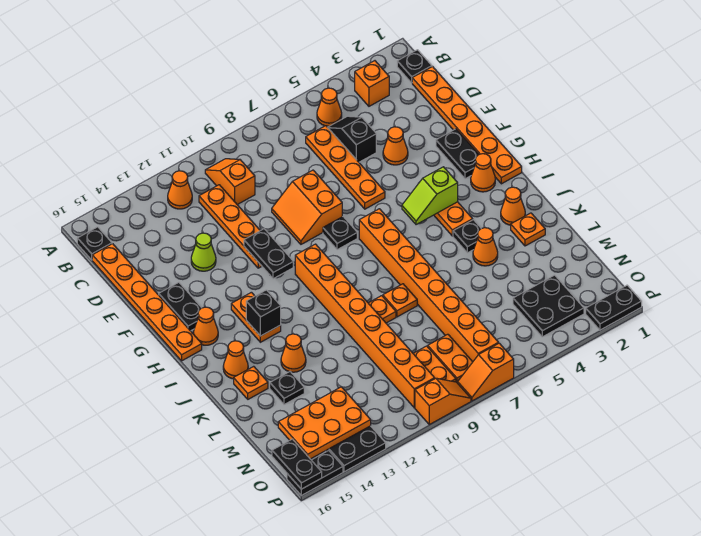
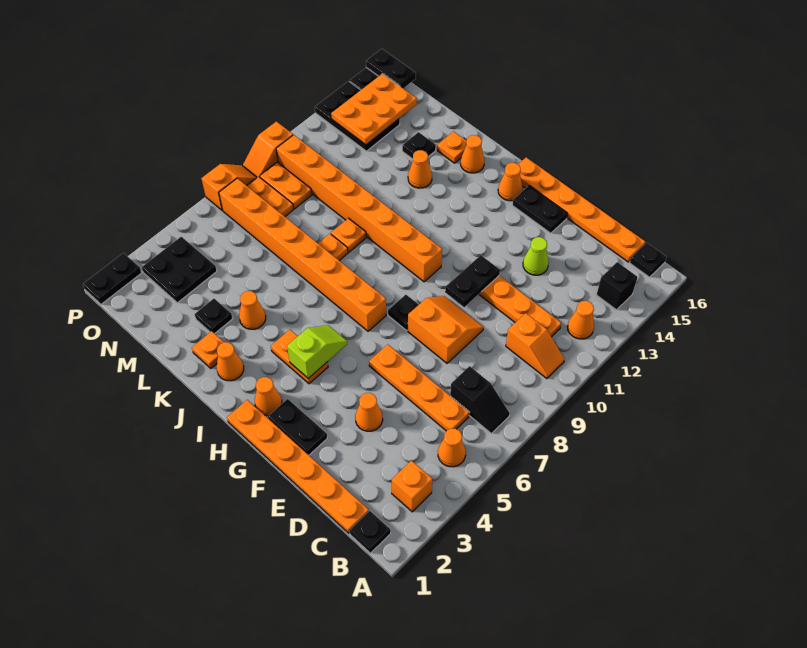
black 1x2 slope [328,116,376,162] -> black 1x2 slope moved to [450,366,510,433]
black 1x2 plate [244,229,293,279] -> black 1x2 plate turned to [445,255,500,307]
orange 1x2 plate [231,292,281,342] -> none
black 1x1 brick [246,290,281,336] -> black 1x1 brick moved to [597,262,638,310]
black 1x1 plate [453,220,481,253] -> black 1x1 plate moved to [195,299,233,334]

